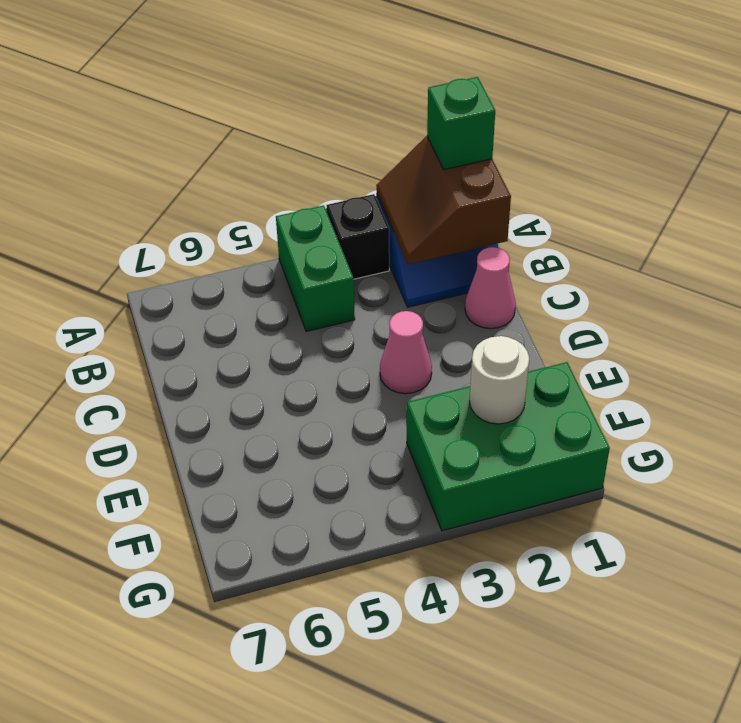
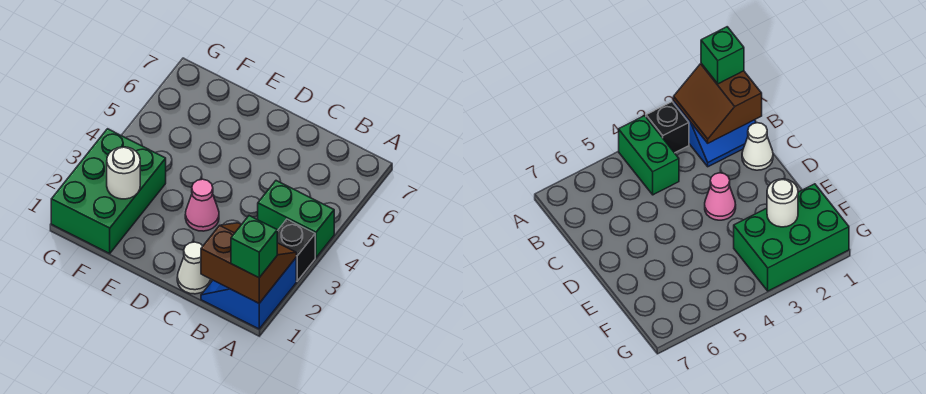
pink 1x1 cone [465,247,516,329] -> white 1x1 cone [177,242,211,294]

